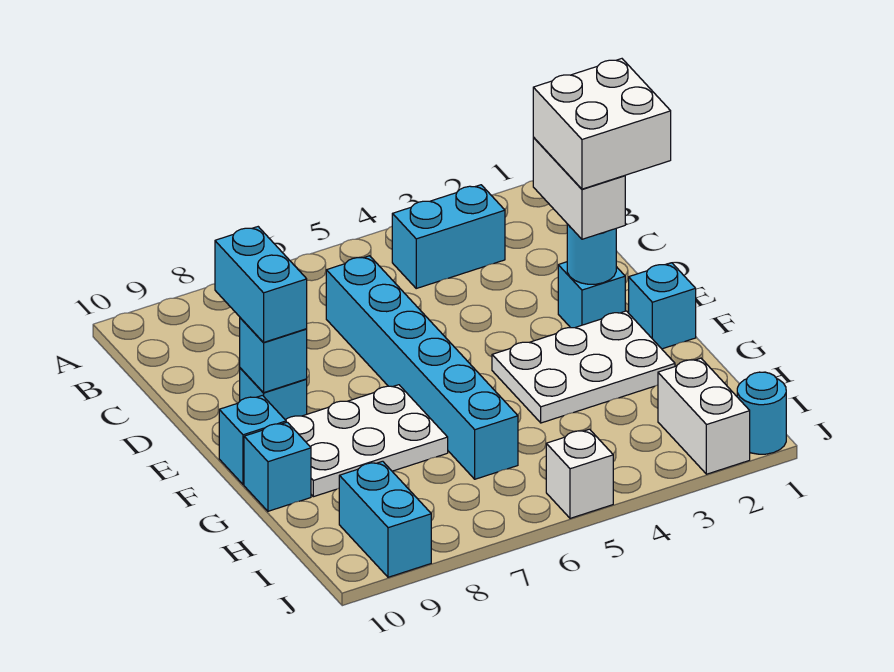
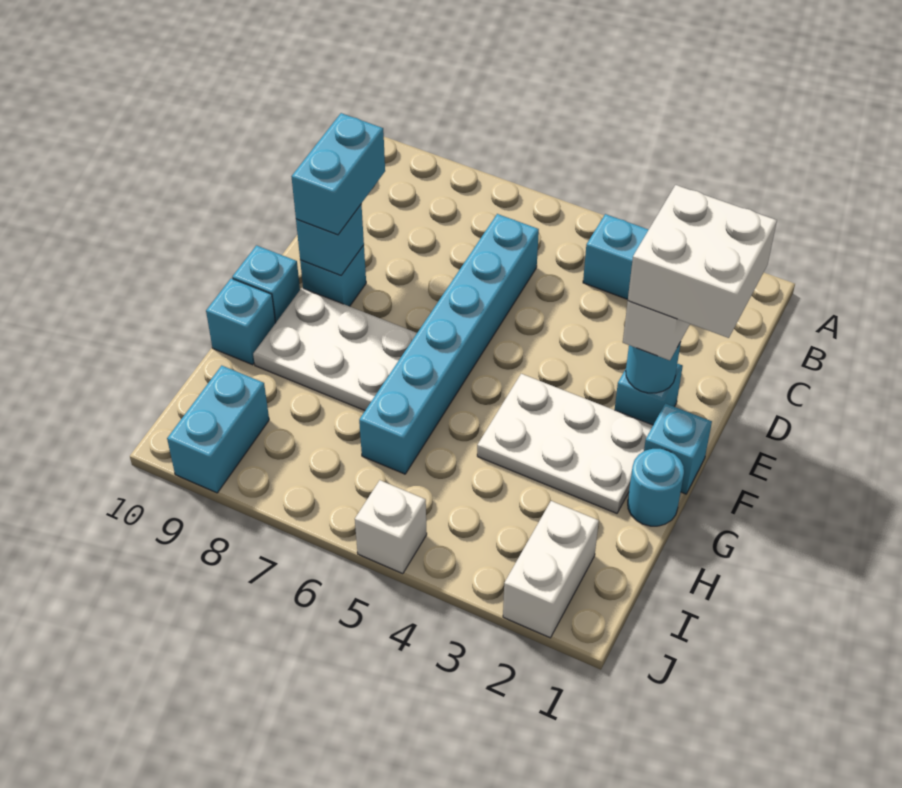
cyan 1x1 round brick [737,372,786,454] -> cyan 1x1 round brick moved to [628,449,684,526]

